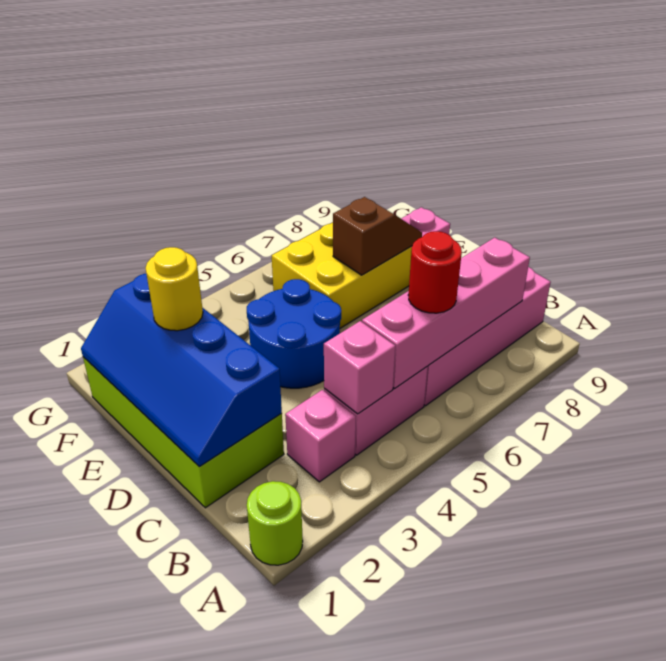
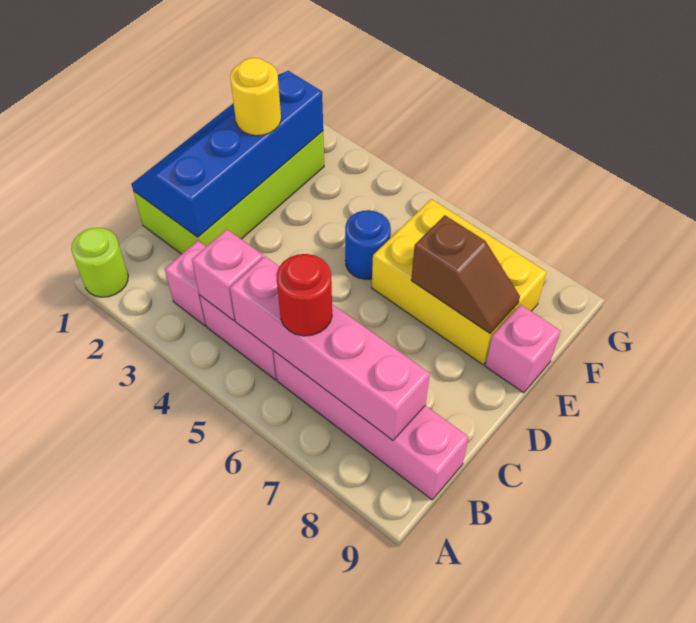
blue 2x2 round brick [247,279,341,388] -> blue 1x1 round brick [345,210,391,279]

